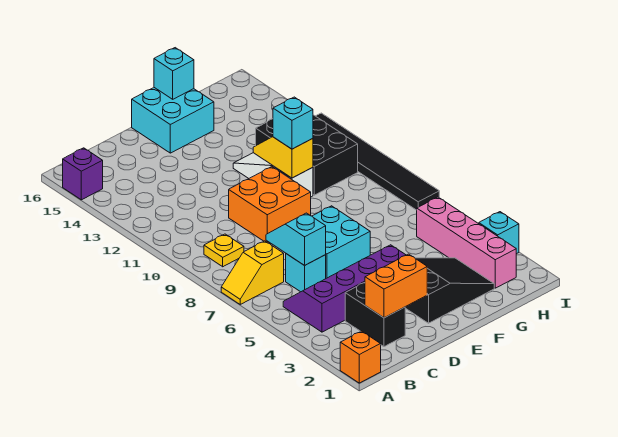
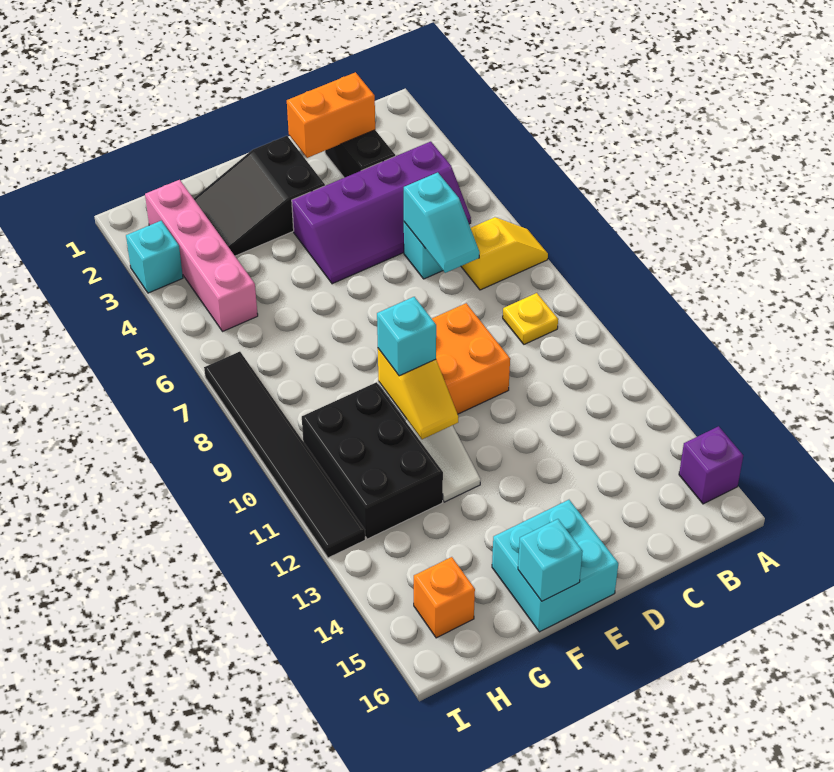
orange 1x1 brick [340,331,381,383] -> orange 1x1 brick moved to [414,557,475,638]
cyan 2x2 brick [312,206,370,278] -> none

